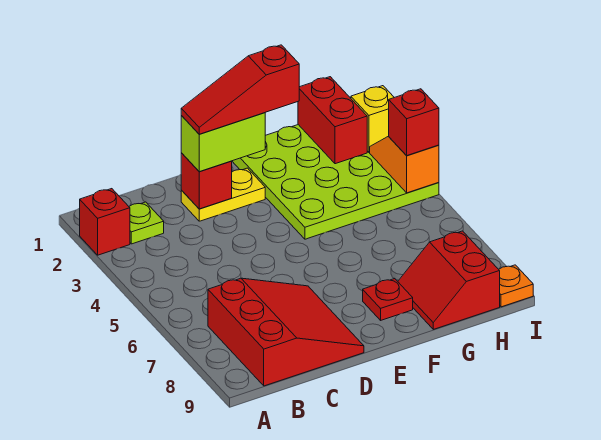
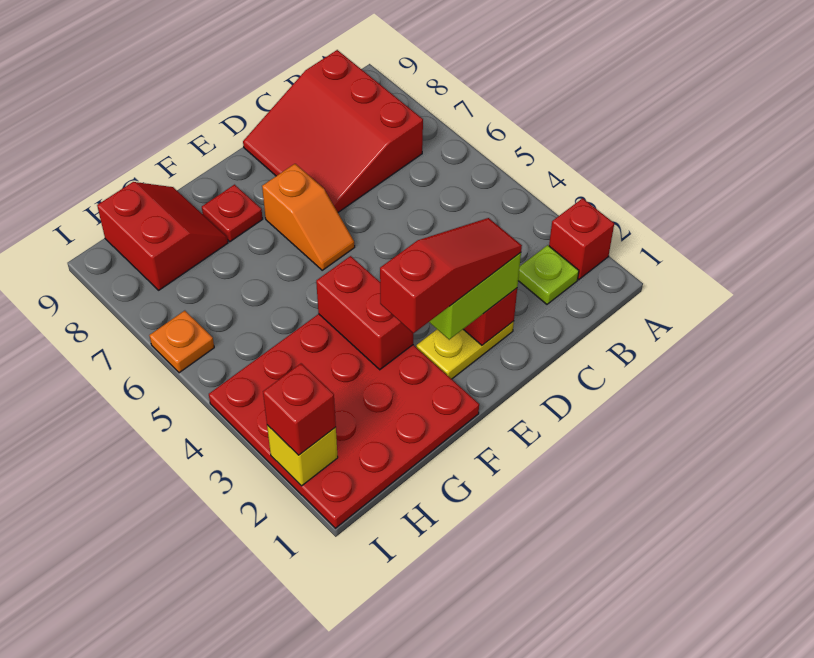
lime 4x4 plate [232,125,439,239] -> red 4x4 plate [209,314,479,528]
red 1x2 brick [298,77,367,164] -> red 1x2 brick moved to [316,256,413,370]
orange 1x2 slope [370,136,439,193] -> orange 1x2 slope moved to [262,164,355,270]
red 1x1 brick [389,89,439,156] -> red 1x1 brick moved to [263,364,336,455]
orange 1x1 plate [499,265,533,307] -> orange 1x1 plate moved to [149,311,214,373]

